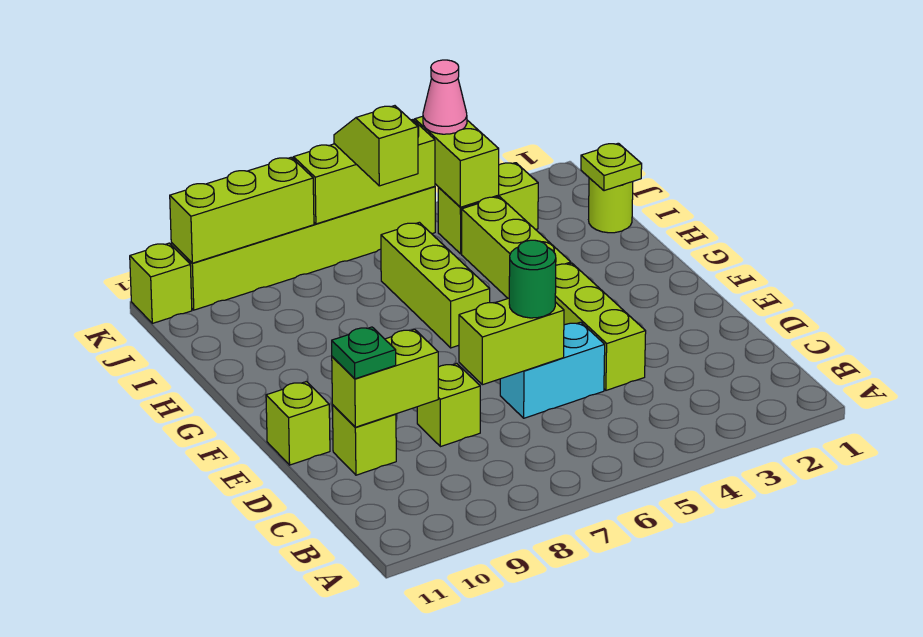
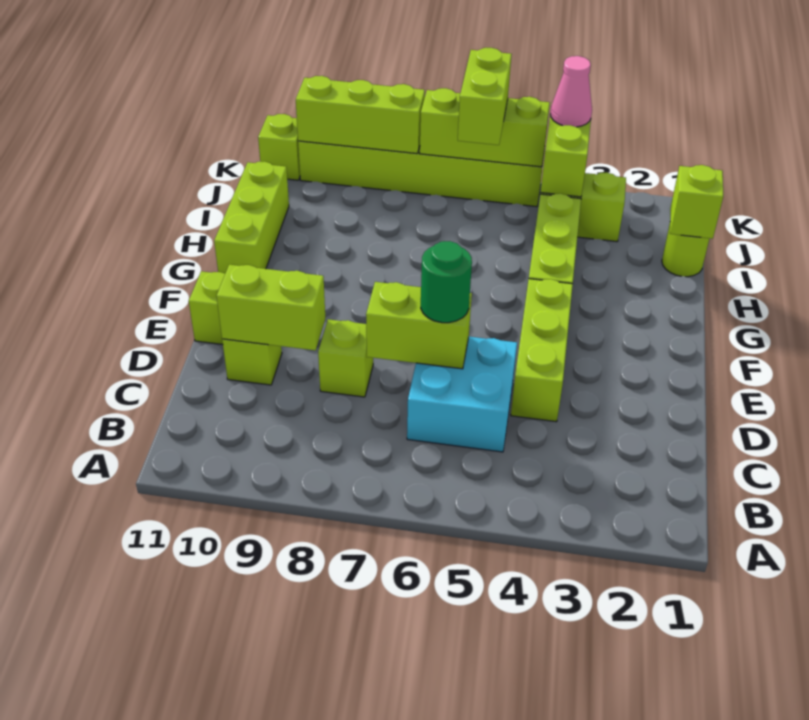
cyan 1x2 brick [500,322,605,418] -> cyan 2x2 brick [407,337,517,452]
green 1x1 plate [332,327,396,379] -> none
lime 1x3 brick [381,222,490,348] -> lime 1x3 brick moved to [214,161,289,273]
lime 1x1 plate [581,143,642,191] -> lime 1x1 brick [670,165,723,239]
lime 1x2 slope [334,106,418,186] -> lime 1x2 brick [458,48,512,145]

